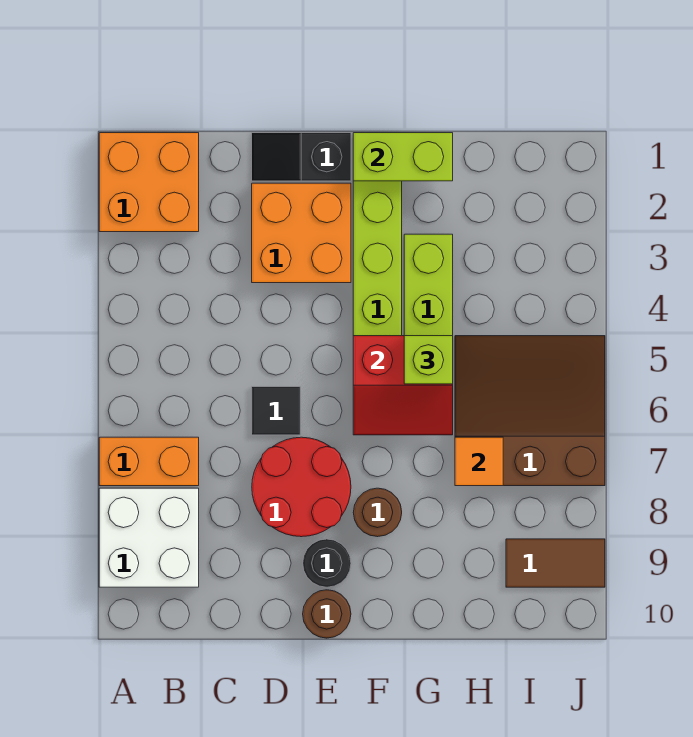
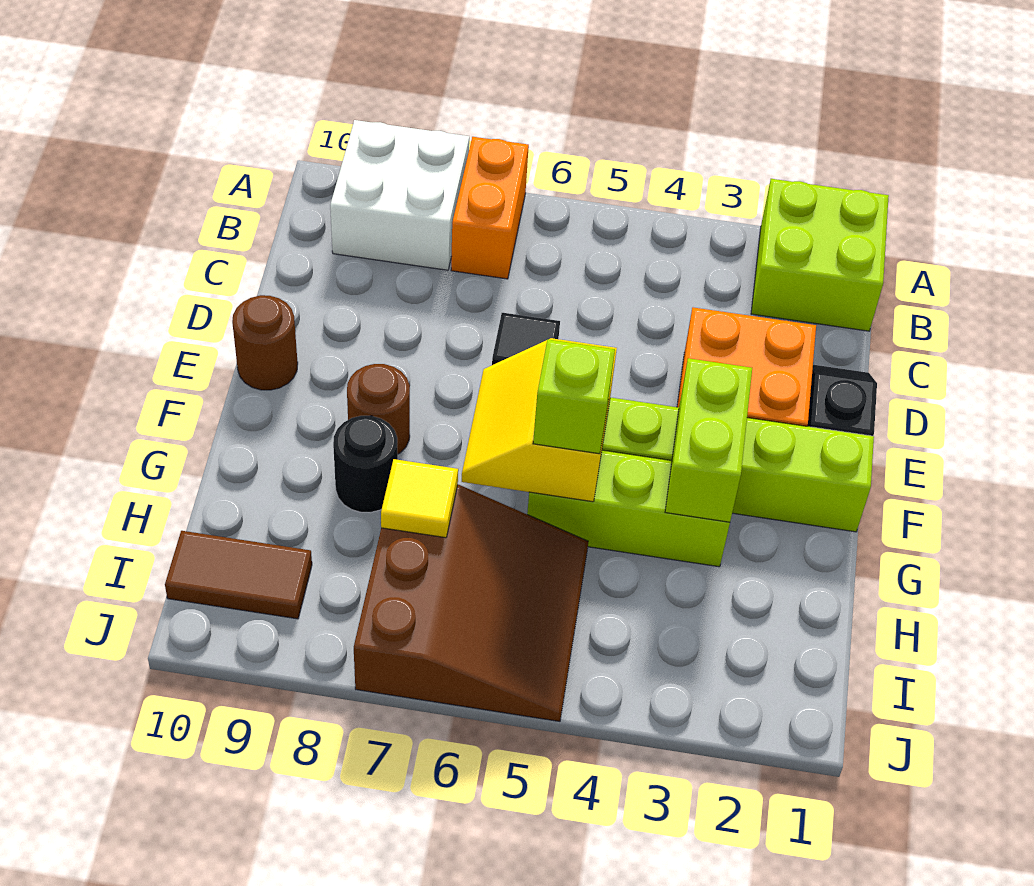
orange 2x2 brick [99,133,199,232] -> lime 2x2 brick [751,179,889,331]
red 2x2 round brick [252,437,351,537] -> none
black 1x1 round brick [303,539,351,587] -> black 1x1 round brick moved to [333,416,398,513]
lime 1x2 brick [353,133,453,181] -> lime 1x2 brick moved to [665,358,752,522]
red 2x2 slope [353,336,453,435] -> yellow 2x2 slope [462,338,617,502]
orange 1x1 tile [455,437,503,486] -> yellow 1x1 tile [381,459,458,538]
brown 1x2 tile [506,539,605,587] -> brown 1x2 tile turned to [165,531,312,619]

